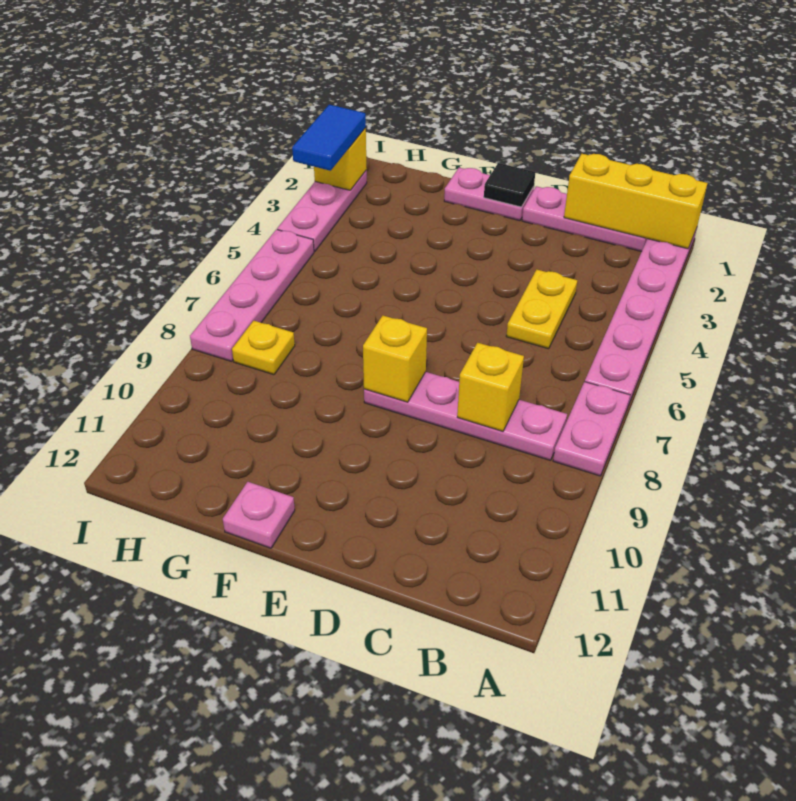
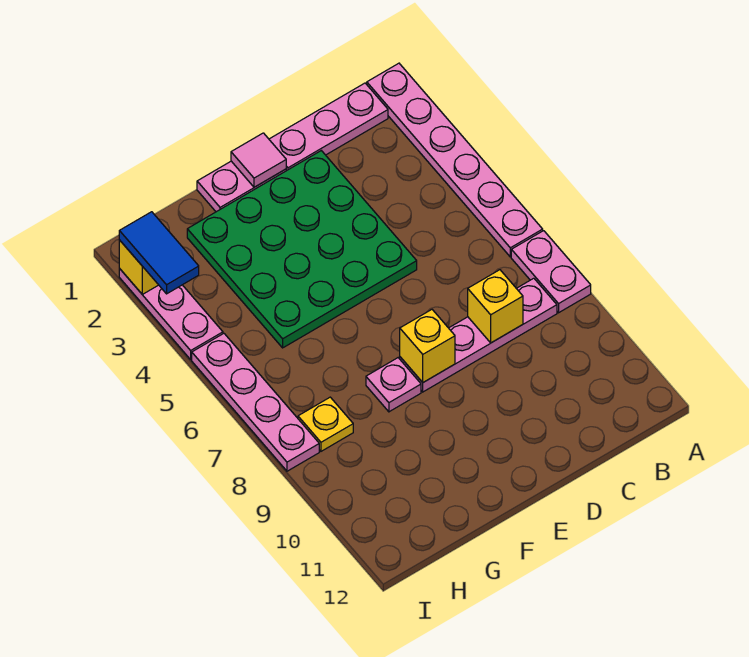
yellow 1x3 brick [564,154,707,249] -> none
yellow 1x2 plate [506,270,577,349] -> none
none -> green 4x4 plate [187,151,417,348]
black 1x1 tile [484,163,535,207] -> pink 1x1 tile [231,133,286,187]
pink 1x1 plate [223,482,295,548] -> pink 1x1 plate moved to [366,358,421,412]

